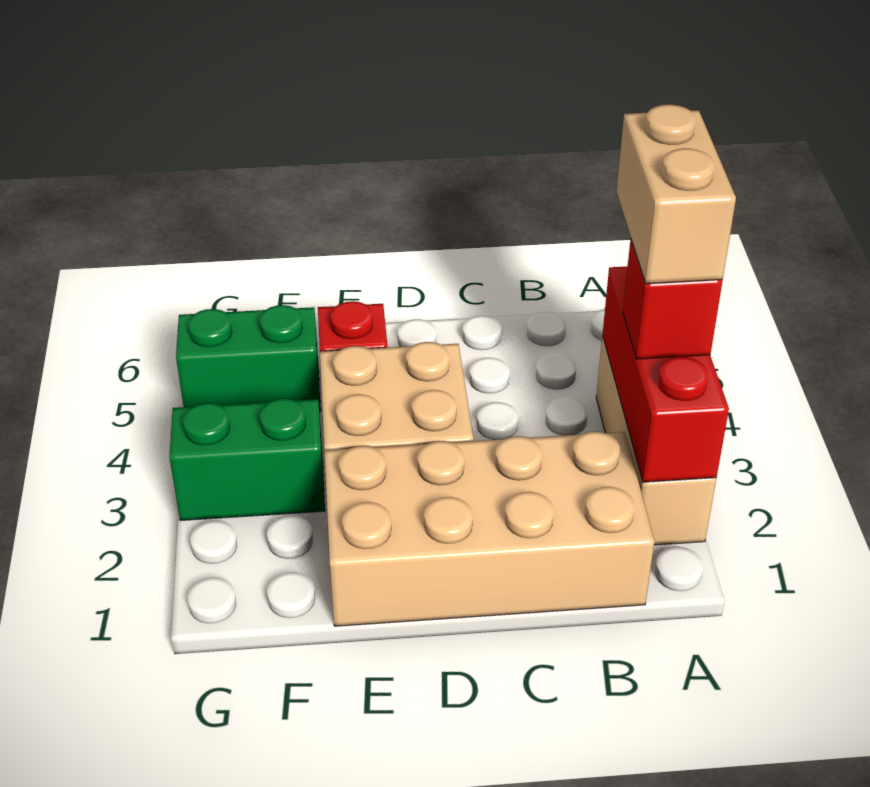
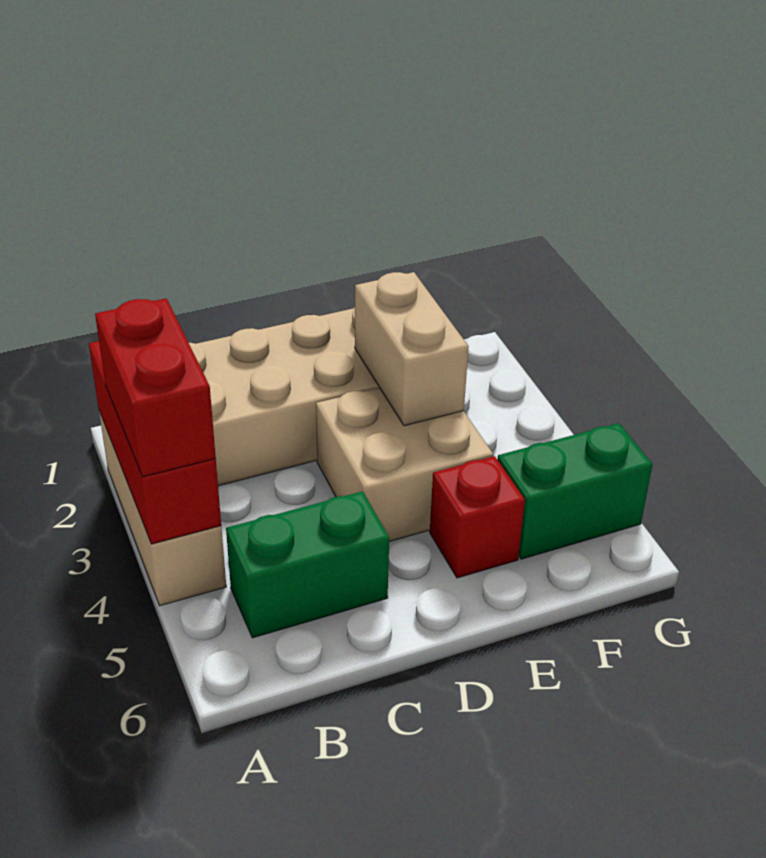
red 1x1 brick [623,239,723,359] -> red 1x2 brick [95,298,216,477]
tan 1x2 brick [616,104,736,284] -> tan 1x2 brick moved to [355,272,469,426]
green 1x2 brick [169,398,325,521] -> green 1x2 brick moved to [226,491,389,638]

